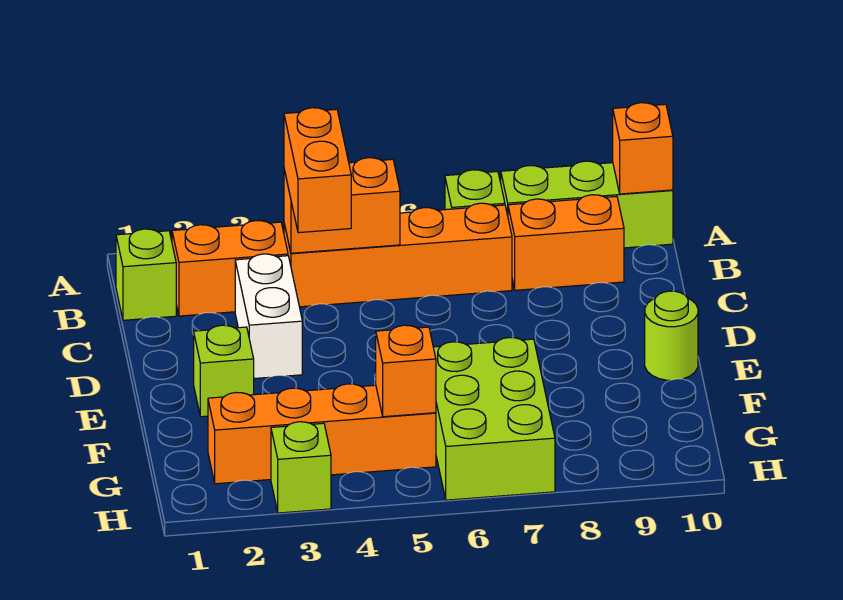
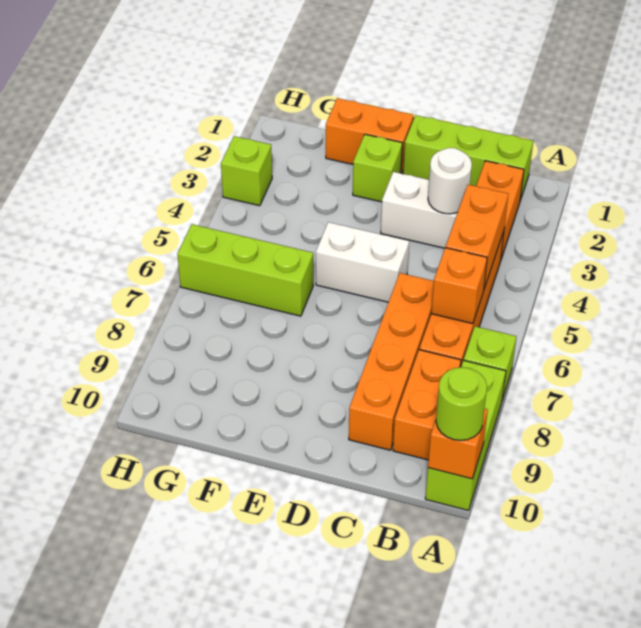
lime 1x1 brick [116,229,176,320] -> lime 1x3 brick [403,115,533,201]
orange 1x2 brick [284,108,351,233] -> orange 1x2 brick moved to [326,98,413,174]
none -> white 1x1 round brick [428,148,472,214]
none -> white 1x2 brick [316,222,409,302]
lime 1x1 round brick [645,291,698,380] -> lime 1x1 round brick moved to [436,367,487,441]
lime 2x3 brick [433,338,555,500] -> lime 1x3 brick [177,224,313,316]
orange 1x4 brick [208,384,436,484] -> orange 1x4 brick moved to [349,273,434,450]
orange 1x1 brick [376,325,436,417] -> orange 1x1 brick moved to [431,248,487,324]

